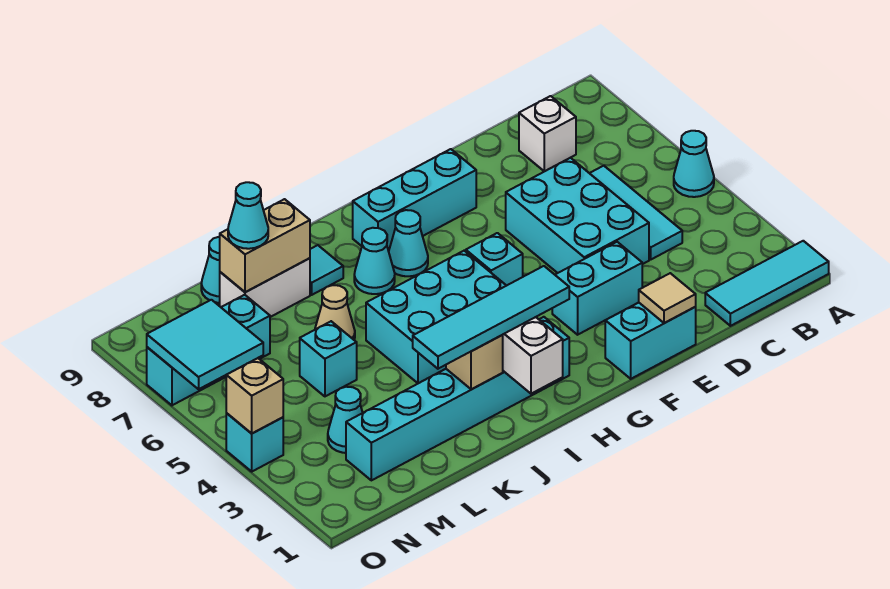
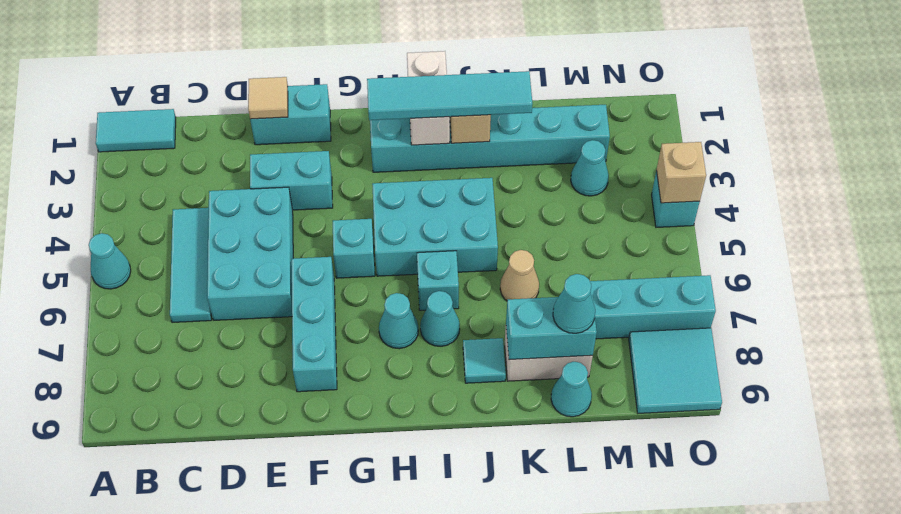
cyan 1x3 tile [705,241,829,326] -> cyan 1x2 tile [96,109,176,152]
white 1x1 brick [519,96,576,171] -> none
cyan 1x3 brick [353,149,476,251] -> cyan 1x3 brick turned to [292,257,337,392]
tan 1x2 brick [220,199,310,292] -> cyan 1x2 brick [506,295,597,360]
cyan 1x1 brick [300,321,357,396] -> cyan 1x1 brick moved to [417,251,459,310]
cyan 2x2 tile [147,300,263,389] -> cyan 2x2 tile moved to [629,328,722,413]

